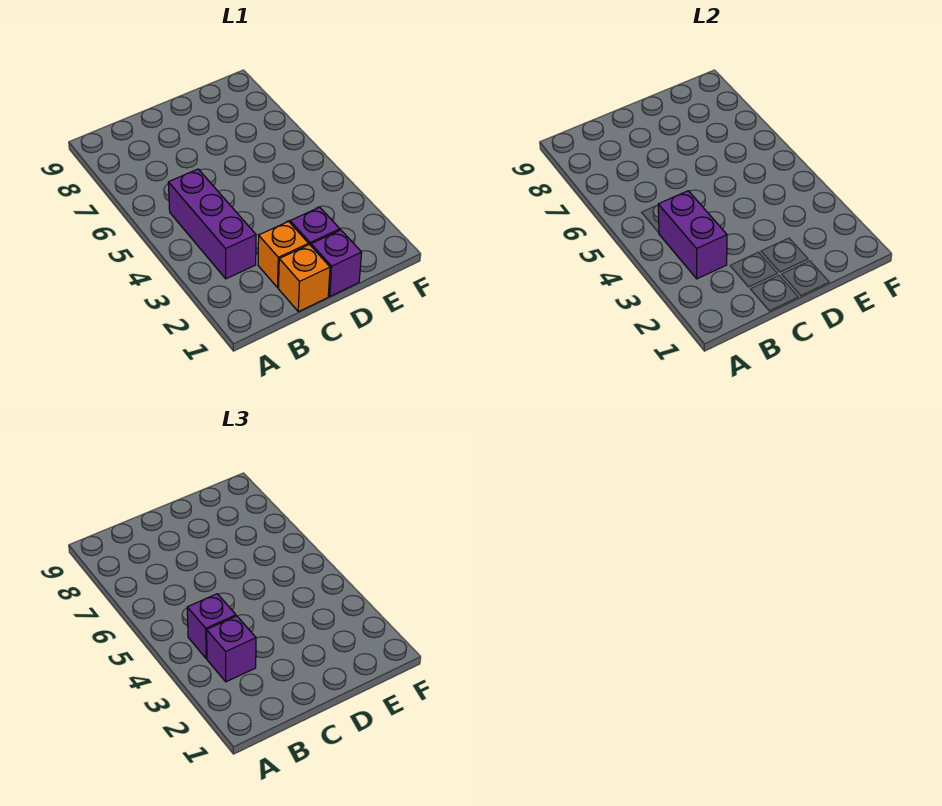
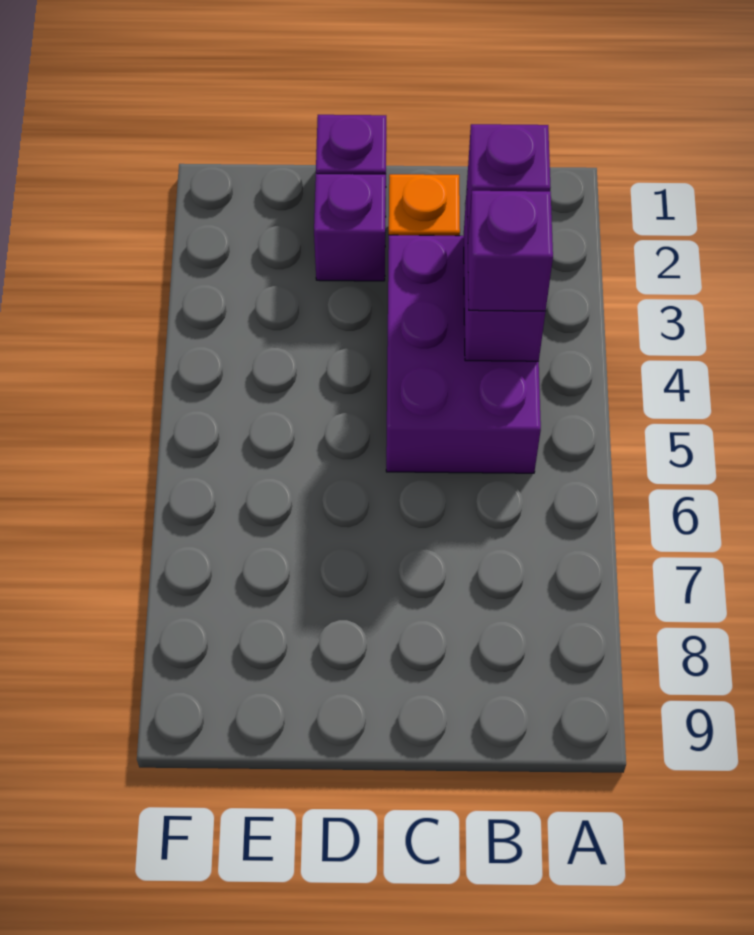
purple 1x3 brick [168,169,256,279] -> purple 2x3 brick [386,235,541,473]
orange 1x1 brick [278,245,330,312] -> none

